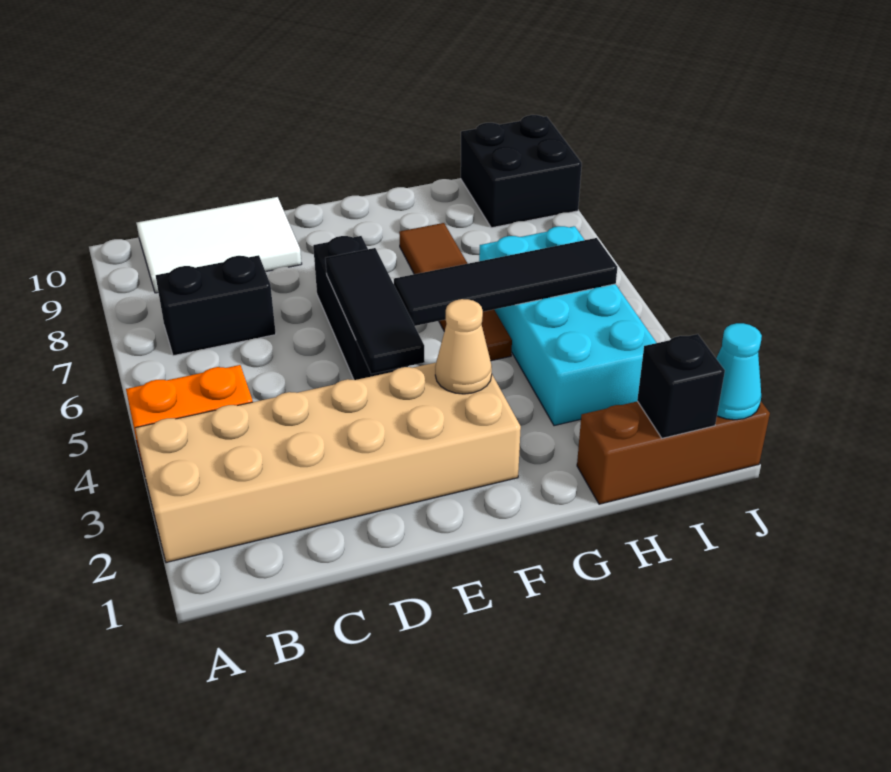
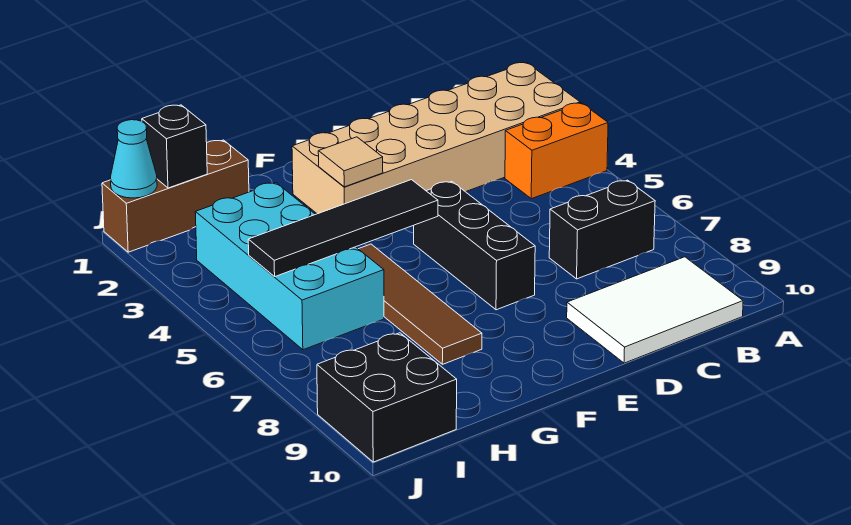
black 1x3 tile [325,248,425,374] -> none
tan 1x1 cone [435,299,492,394] -> tan 1x1 tile [318,137,383,187]

